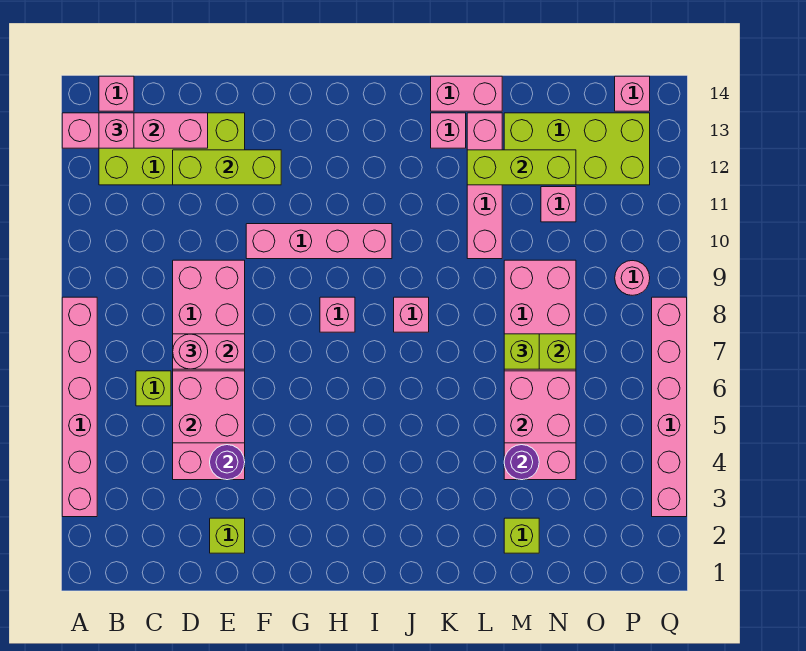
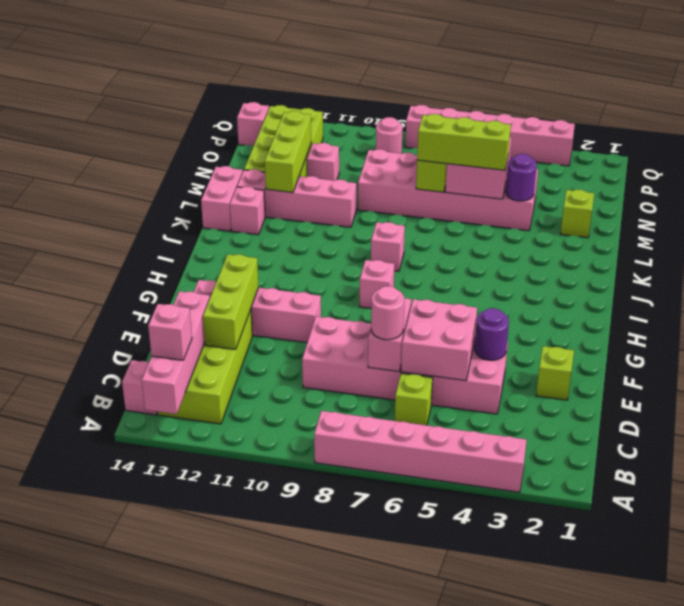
pink 1x4 brick [246,224,392,259] -> pink 1x4 brick turned to [194,280,321,343]
lime 1x1 brick [504,334,539,369] -> lime 1x3 brick [417,114,511,170]

